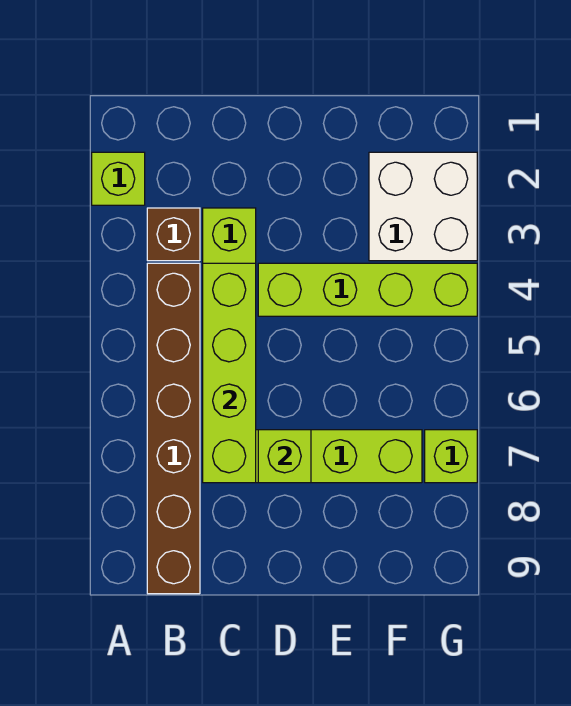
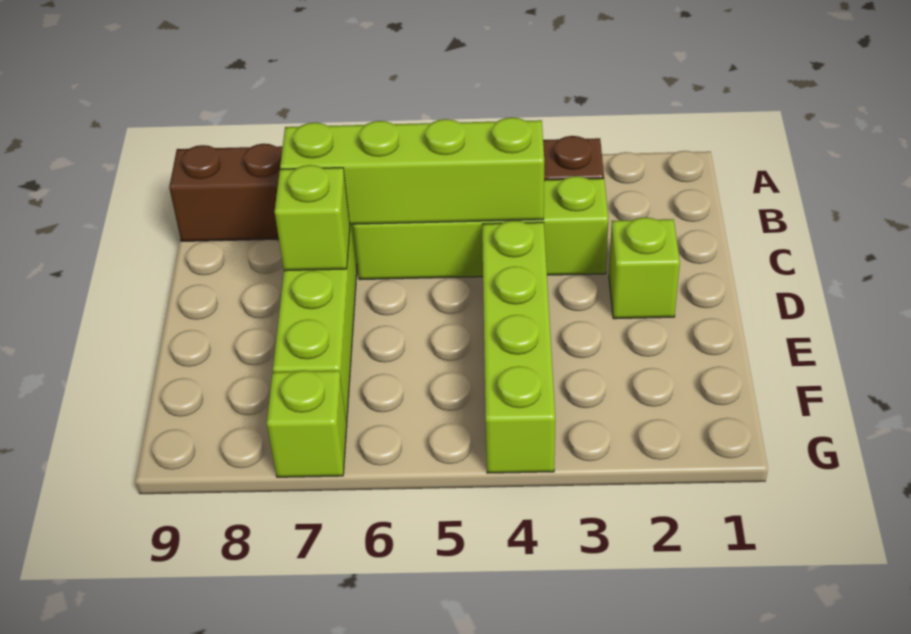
lime 1x1 brick [92,152,145,205] -> lime 1x1 brick moved to [609,217,680,319]
white 2x2 brick [369,152,477,261] -> none

